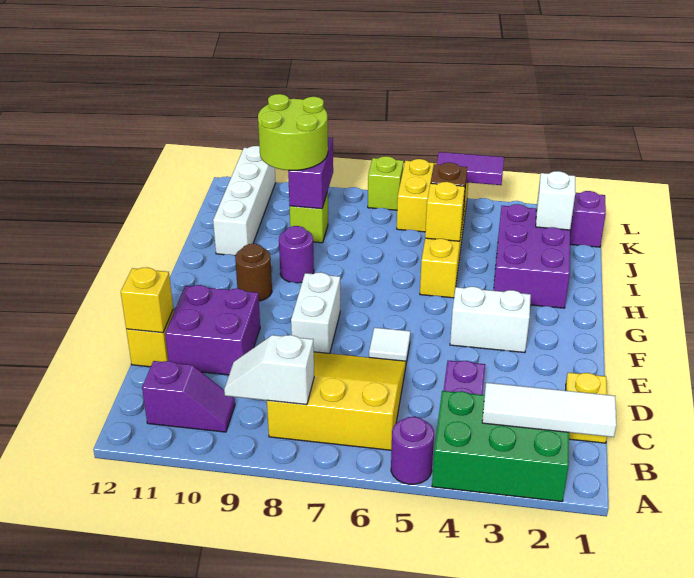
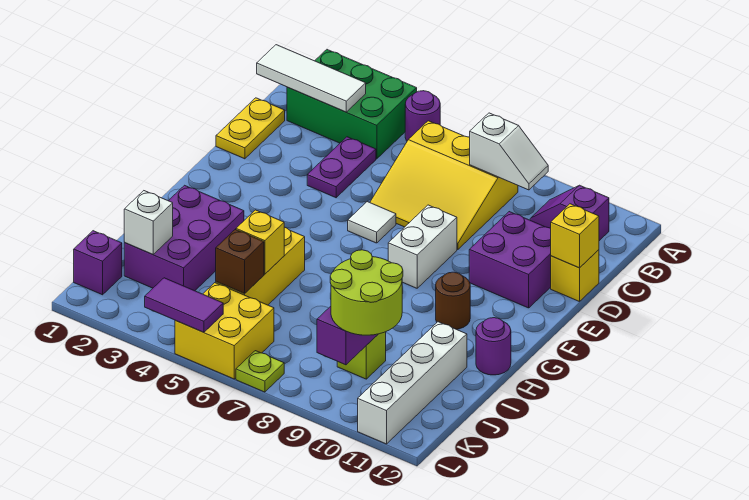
white 1x2 brick [450,287,531,353] -> none
purple 1x1 round brick [279,226,314,283] -> purple 1x1 round brick moved to [476,318,511,375]
lime 1x1 brick [368,156,404,210] -> lime 1x1 plate [236,351,284,392]

